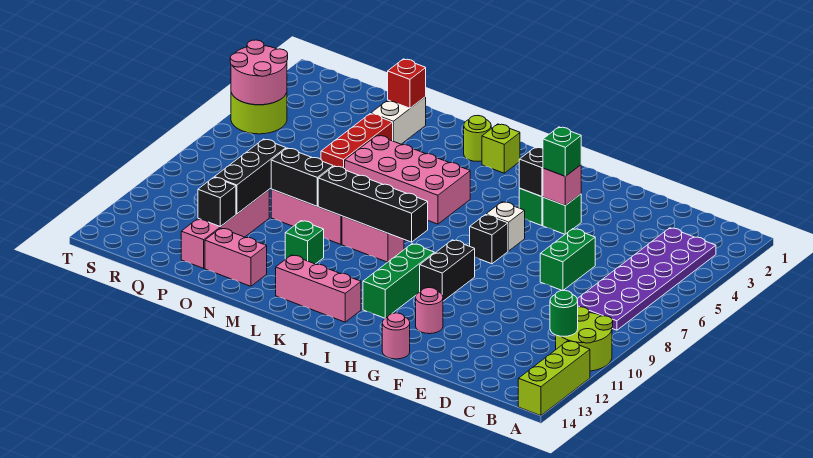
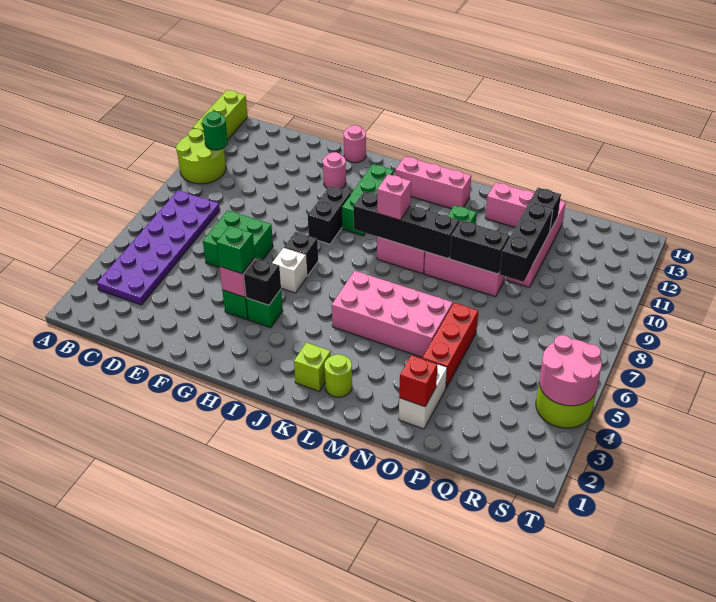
green 1x2 brick [540,229,595,291] -> green 2x2 brick [203,211,273,267]
none -> pink 1x1 brick [377,174,411,220]

